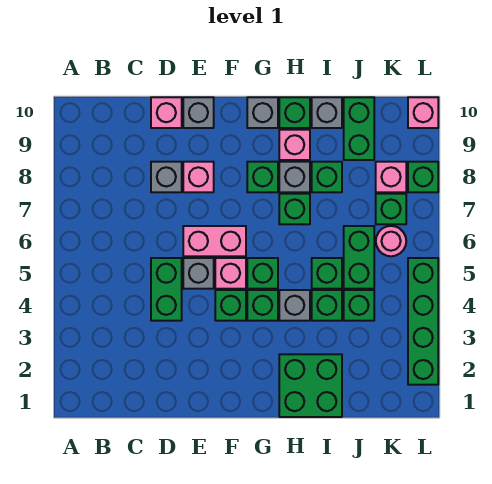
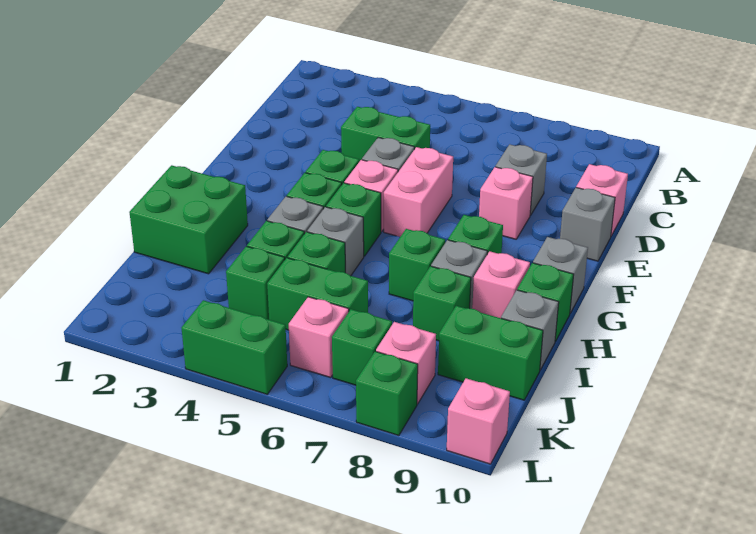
none -> grey 1x1 brick [307,207,364,276]
pink 1x1 round brick [376,226,406,256] -> pink 1x1 brick [289,297,349,378]
green 1x4 brick [408,258,438,385] -> green 1x2 brick [182,300,287,394]

